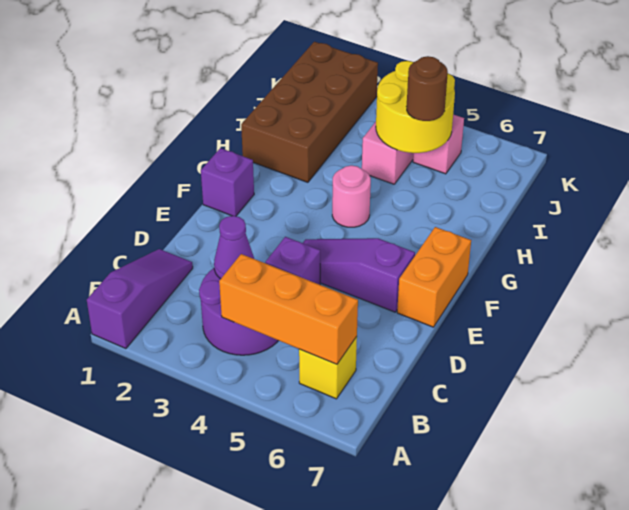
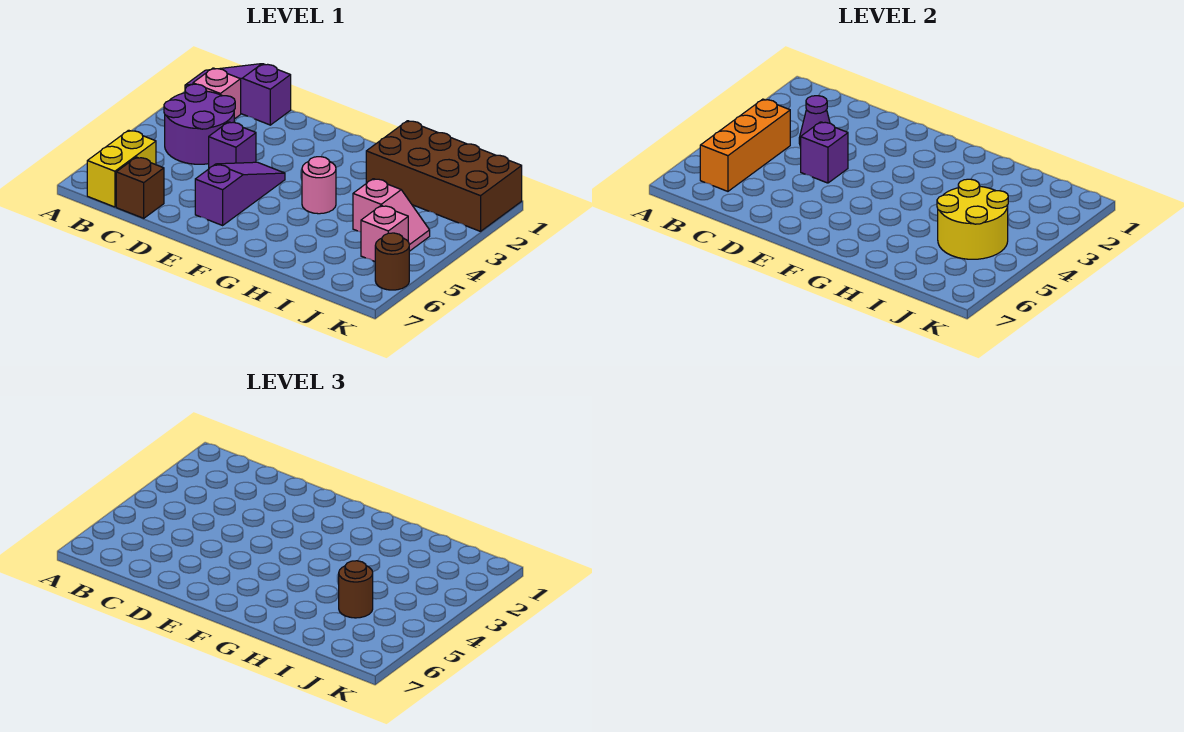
purple 1x3 slope [87,249,193,349] -> purple 1x3 slope turned to [185,64,291,125]
none -> pink 1x1 brick [193,68,241,119]
yellow 1x1 brick [299,337,357,399] -> yellow 1x2 brick [87,130,156,207]
none -> brown 1x1 brick [116,157,164,218]
orange 1x2 brick [397,227,471,327] -> none
purple 1x1 brick [201,148,254,216] -> purple 1x1 brick moved to [801,122,848,183]
none -> brown 1x1 round brick [375,233,409,290]

